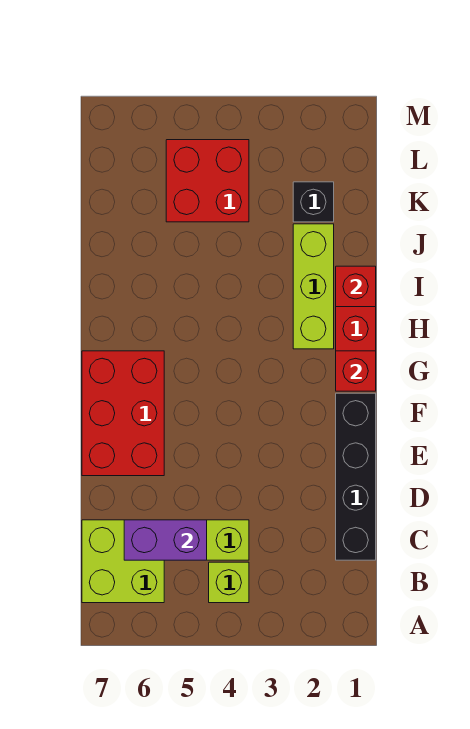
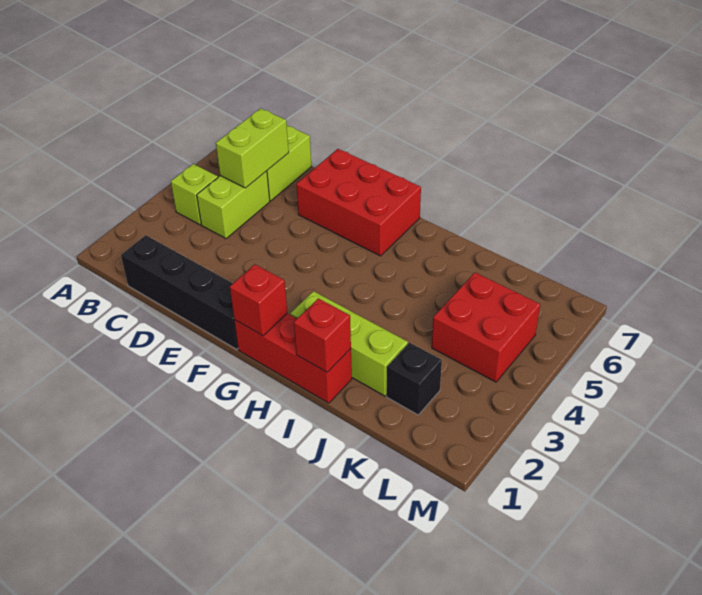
purple 1x2 brick [124,520,207,560] -> lime 1x2 brick [216,108,289,188]

